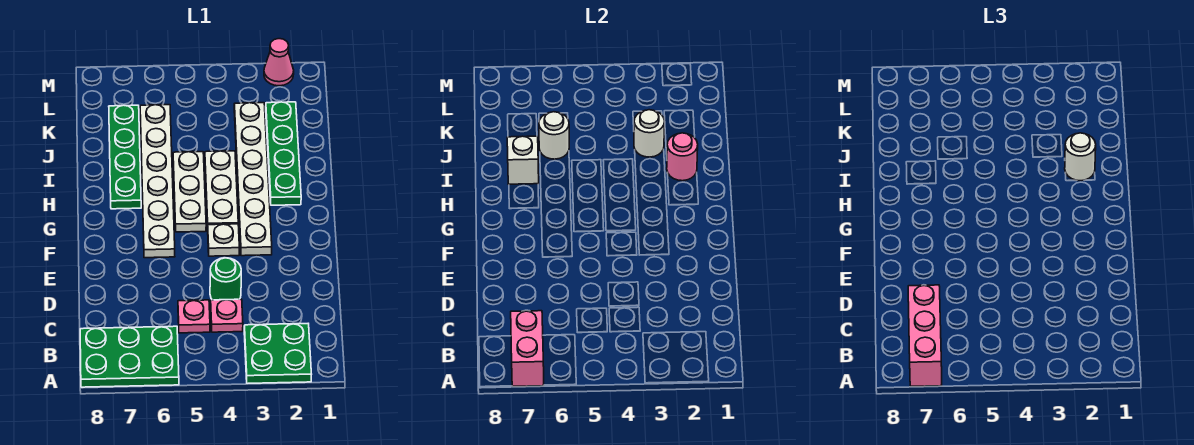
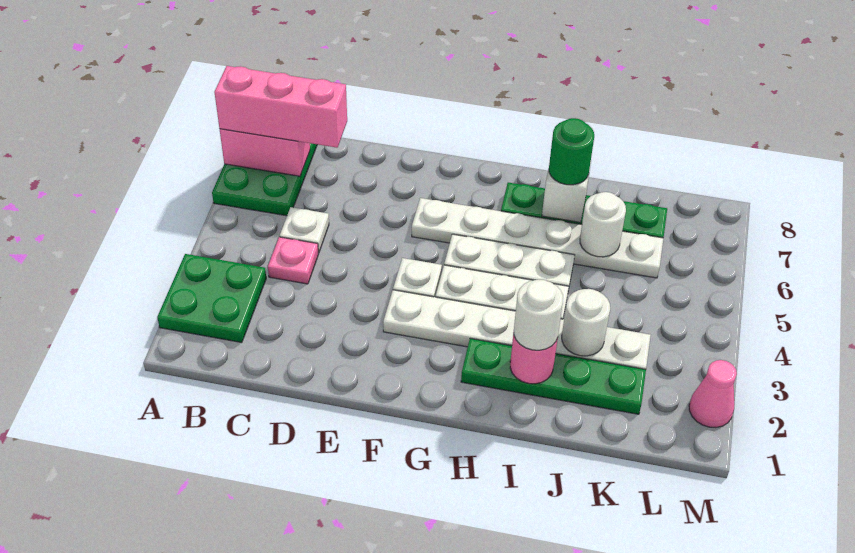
pink 1x1 plate [178,300,210,333] -> white 1x1 plate [280,207,329,253]
green 1x1 round brick [210,258,241,300] -> green 1x1 round brick moved to [549,118,594,185]

